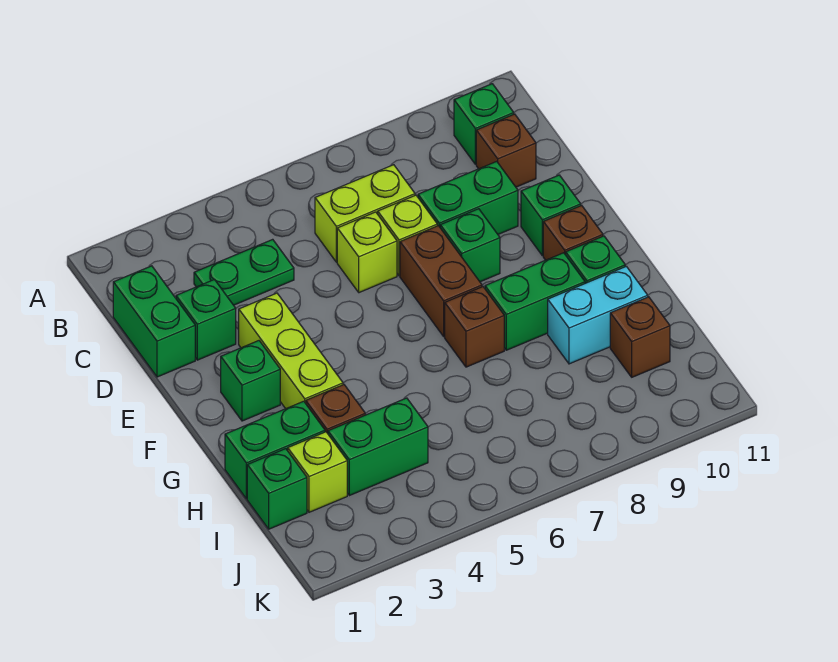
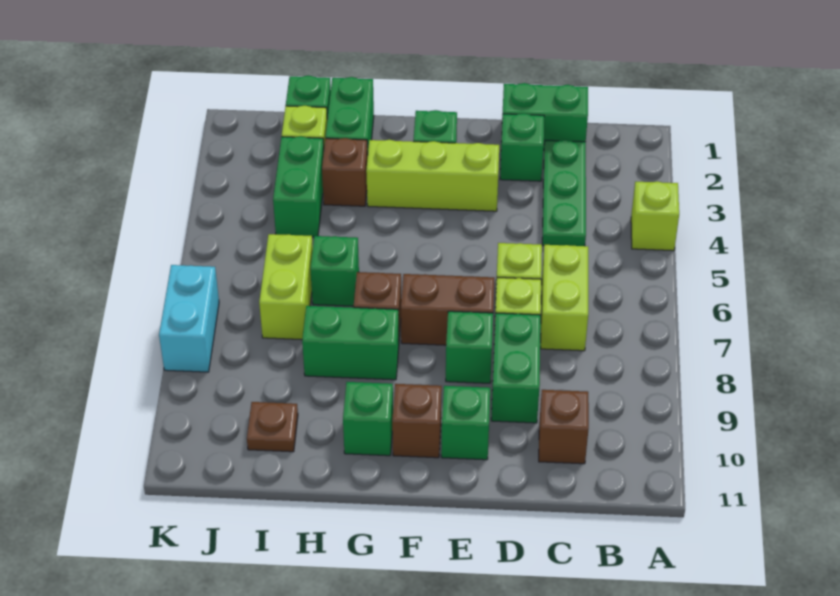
none -> lime 1x1 brick [631,181,679,251]
green 1x1 brick [454,84,514,164] -> green 1x1 brick moved to [310,236,359,306]
green 1x2 plate [194,239,294,305] -> green 1x3 plate [542,140,586,246]
green 1x2 brick [485,253,585,350] -> green 1x2 brick turned to [302,306,399,380]
cyan 1x2 brick [548,266,648,364] -> cyan 1x2 brick moved to [159,265,219,372]
none -> lime 1x2 brick [259,234,313,340]
brown 1x1 brick [610,297,670,377] -> brown 1x1 plate [247,402,298,452]

